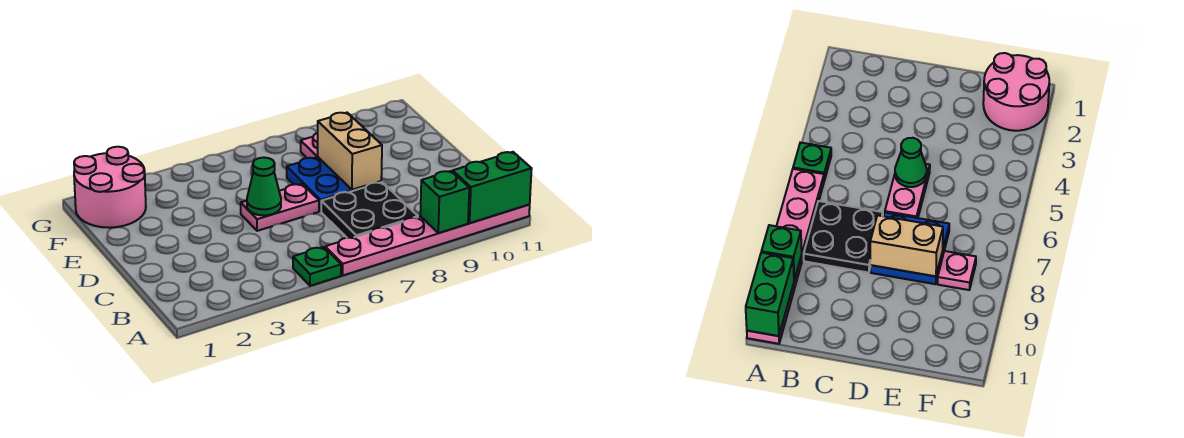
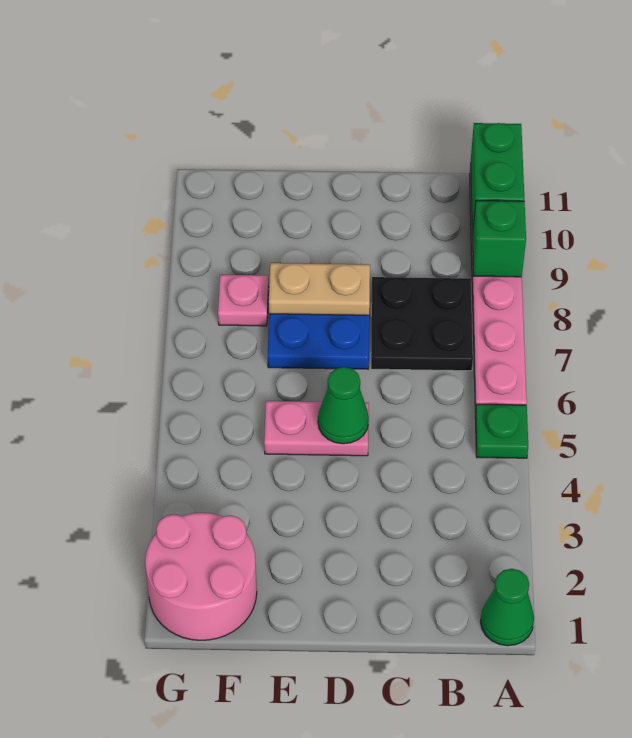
none -> green 1x1 cone [480,569,534,646]
pink 1x2 plate [241,184,319,231] -> pink 1x2 plate turned to [264,401,369,456]
tan 1x2 brick [318,113,382,190] -> tan 1x2 plate [269,263,370,315]

